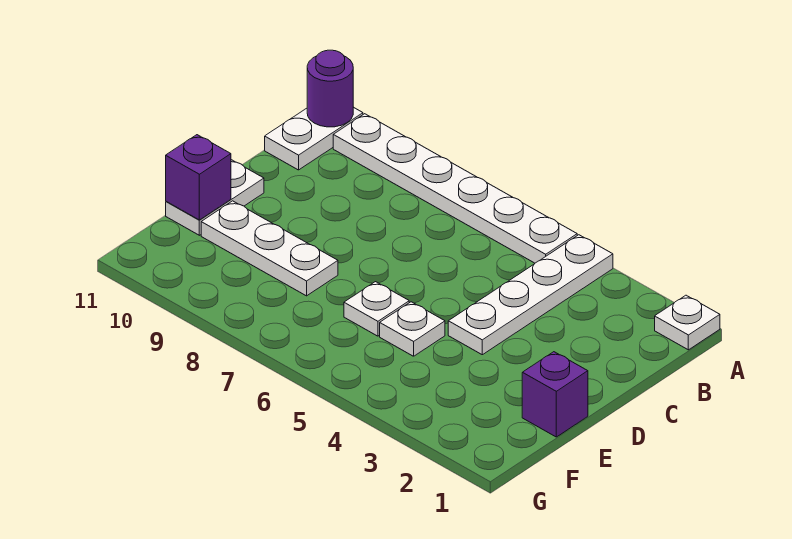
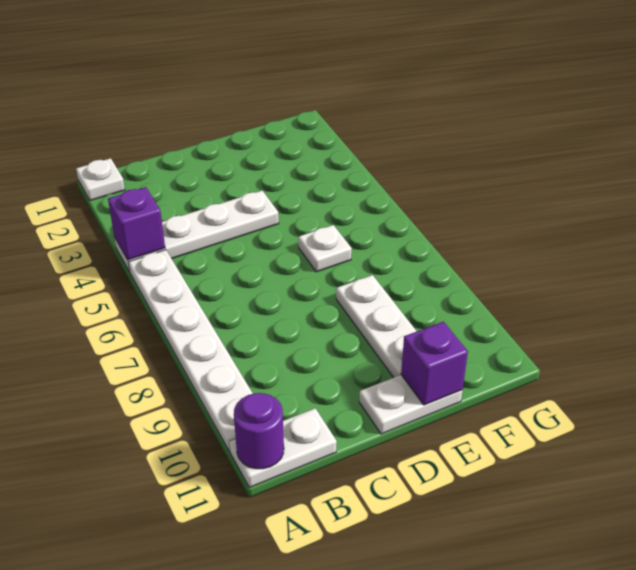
purple 1x1 brick [522,352,588,437] -> purple 1x1 brick moved to [108,187,165,260]
white 1x1 plate [380,302,445,356] -> none

